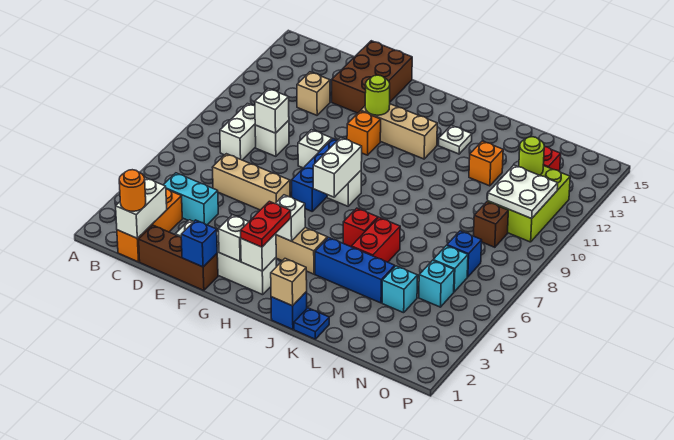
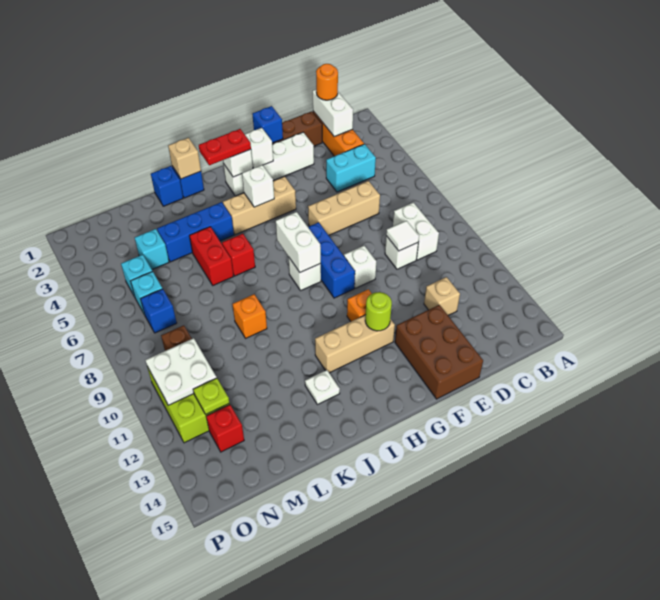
white 1x1 brick [255,89,289,133] -> white 1x1 tile [386,221,419,251]
red 1x2 plate [240,201,291,247] -> red 1x2 plate turned to [199,129,251,165]
blue 1x1 plate [294,308,329,339] -> blue 1x1 brick [151,166,183,206]
orange 1x1 brick [469,141,503,186] -> orange 1x1 brick moved to [233,294,267,338]
lime 1x1 round brick [519,137,544,175] -> lime 1x1 plate [193,378,229,415]

